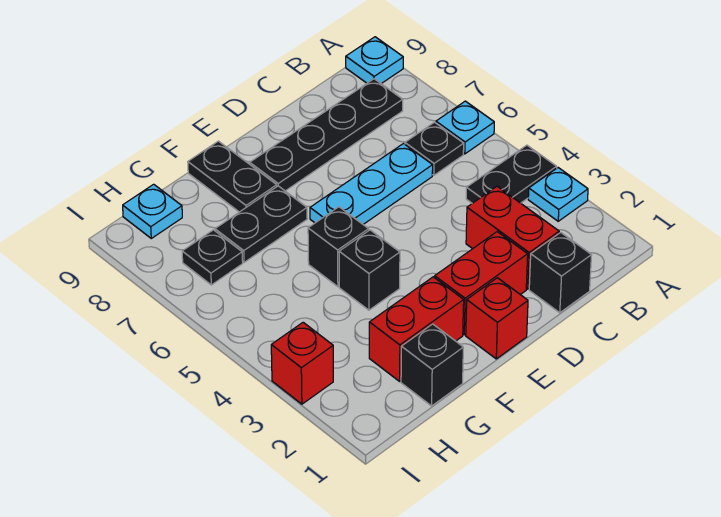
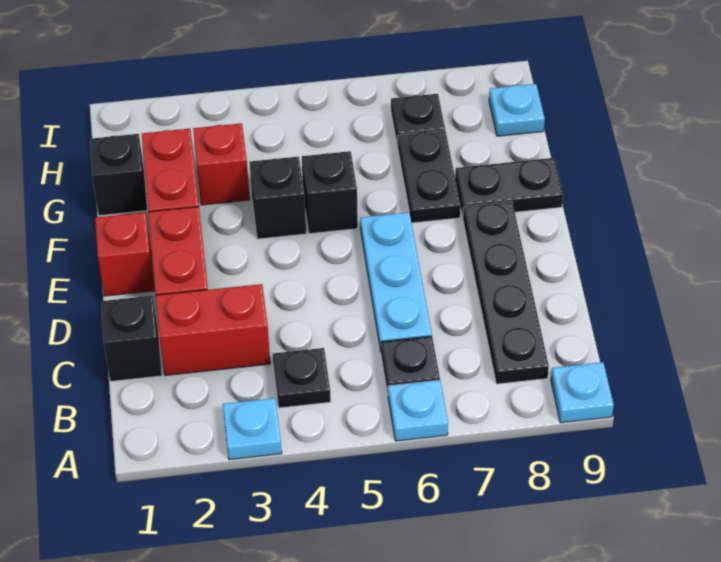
black 1x2 plate [466,145,557,203] -> black 1x1 plate [272,348,331,408]
red 1x1 brick [271,322,333,404] -> red 1x1 brick moved to [193,123,250,205]

